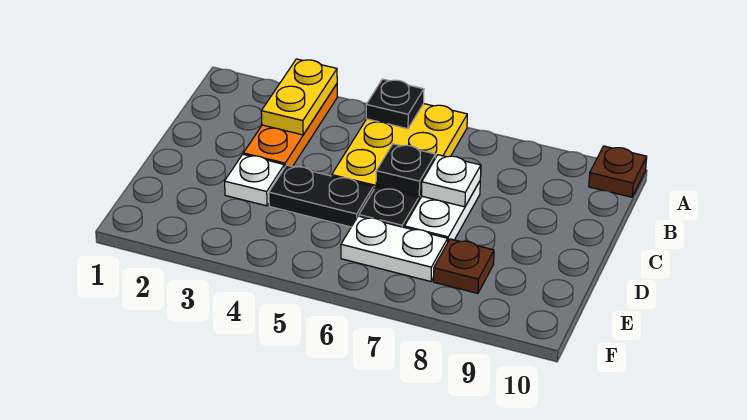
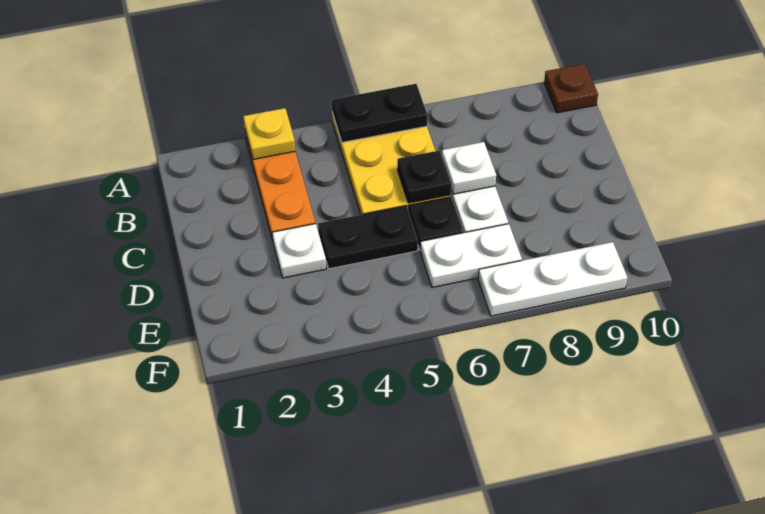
yellow 1x2 plate [261,59,337,135] -> yellow 1x1 plate [243,108,295,159]
black 1x1 plate [366,79,424,129] -> black 1x2 plate [332,84,427,142]
brown 1x1 plate [433,239,494,293] -> none
none -> white 1x3 plate [478,242,627,316]

